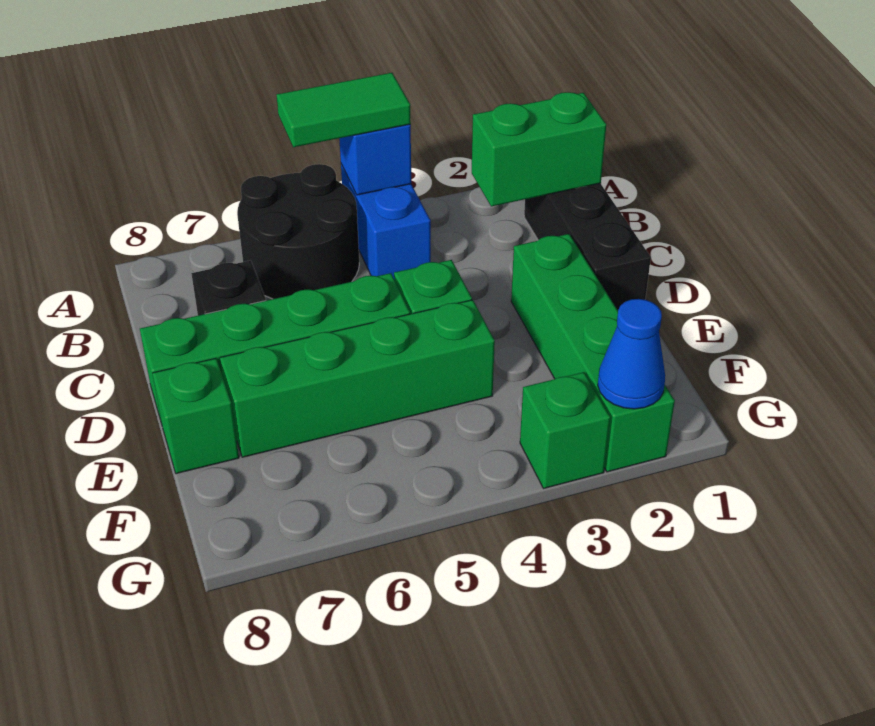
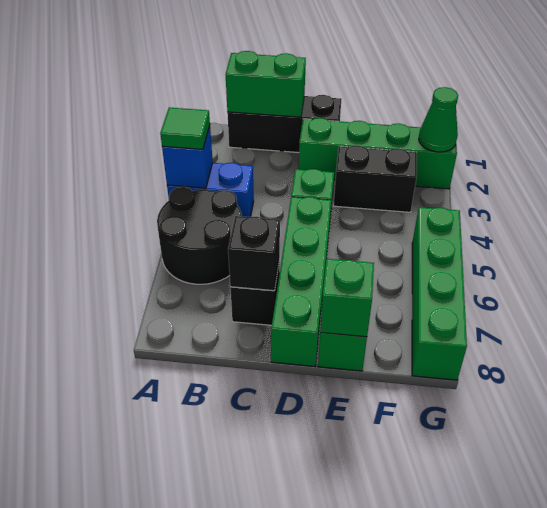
green 1x2 tile [277,73,411,147] -> green 1x1 tile [160,108,210,149]
green 1x2 brick [472,92,606,207] -> green 1x2 brick turned to [226,51,306,117]
none -> black 1x1 brick [228,216,280,291]
none -> black 1x2 brick [334,146,417,212]
green 1x4 brick [220,300,495,457] -> green 1x4 brick moved to [412,207,467,380]
blue 1x1 cone [598,299,665,409] -> green 1x1 cone [419,87,458,152]
green 1x1 brick [520,372,610,489] -> green 1x1 brick moved to [320,259,374,337]

